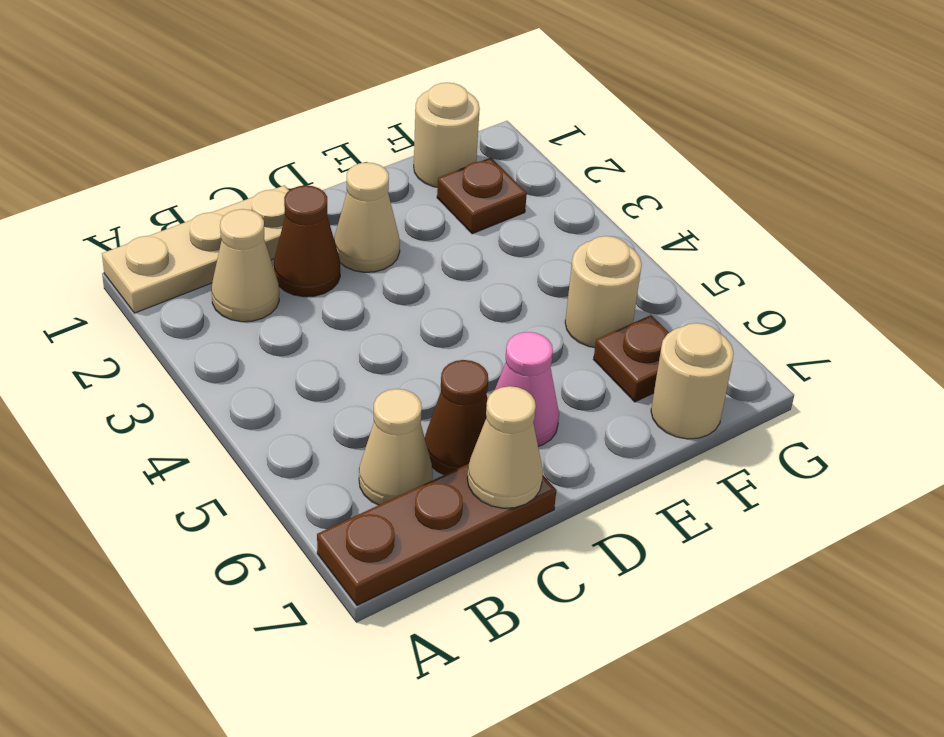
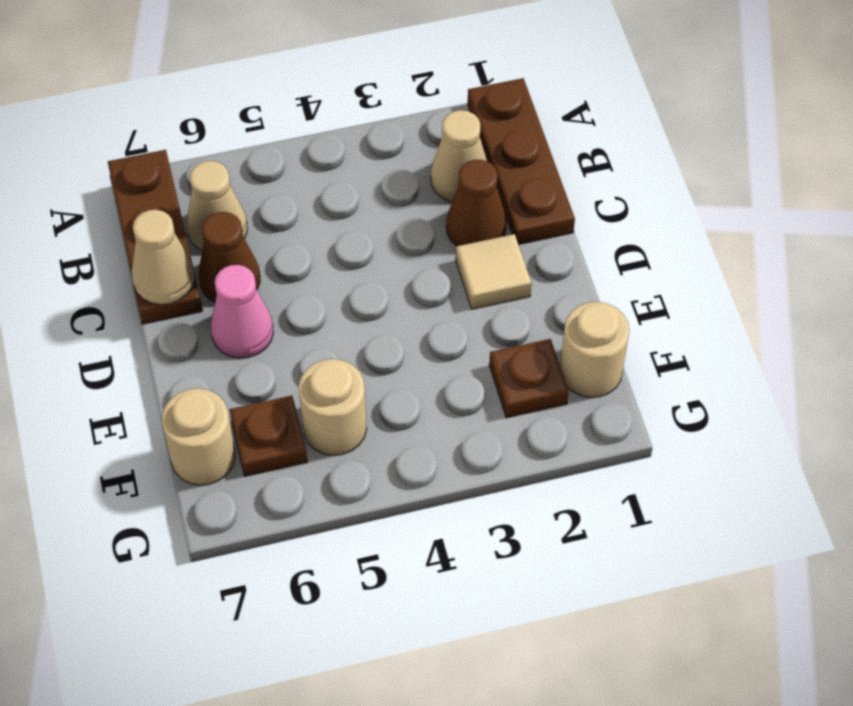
tan 1x3 plate [102,185,289,313] -> brown 1x3 plate [468,78,575,245]
tan 1x1 cone [334,162,400,272] -> tan 1x1 tile [456,234,531,309]

